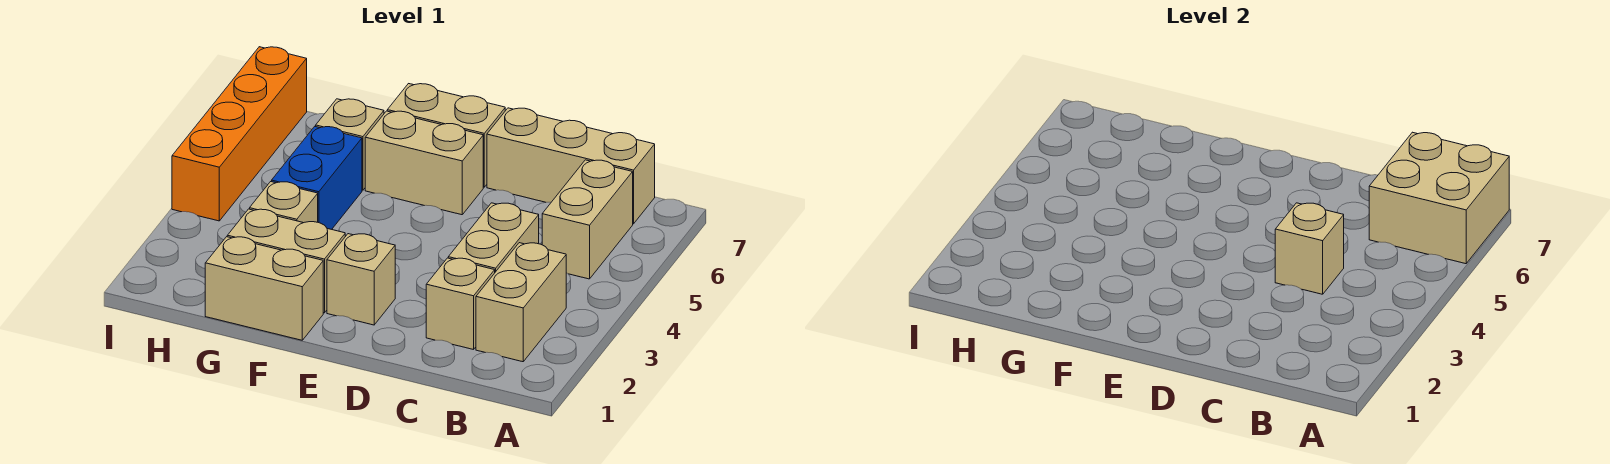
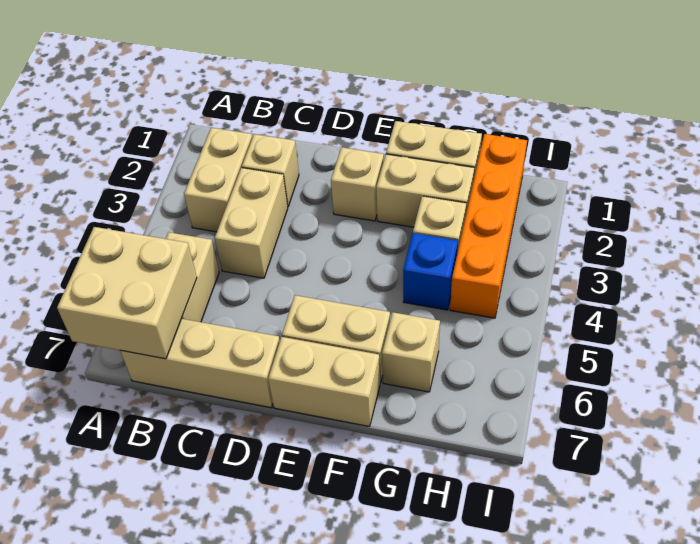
tan 1x1 brick [1275,203,1344,294] -> none
blue 1x2 brick [272,126,362,229] -> blue 1x1 brick [403,233,458,310]
orange 1x4 brick [172,47,307,221] -> orange 1x4 brick moved to [450,134,527,318]

